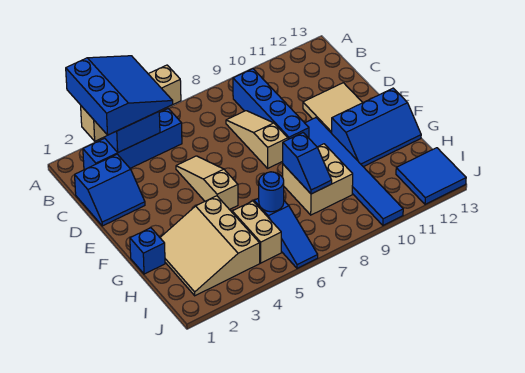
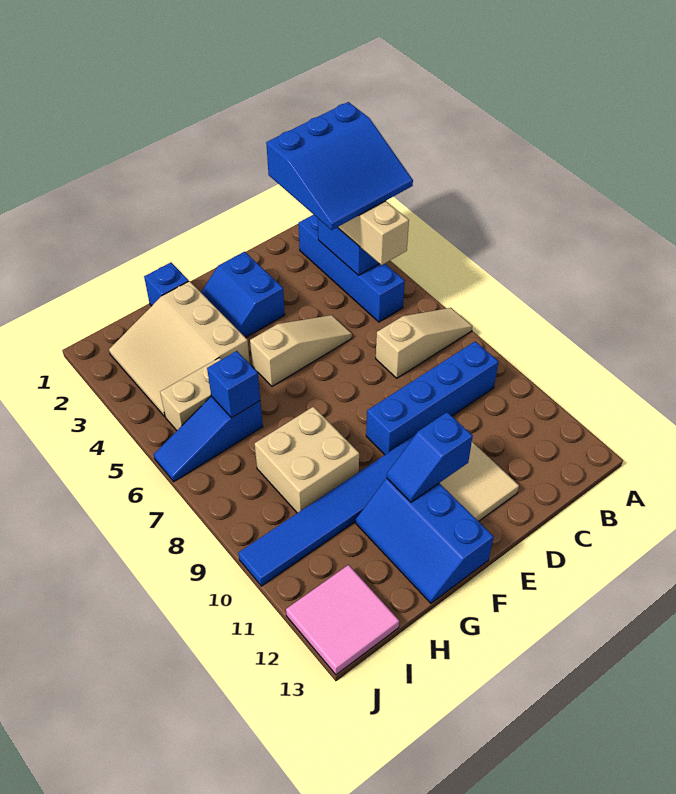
blue 2x2 slope [75,154,145,226] -> blue 2x2 slope moved to [201,252,285,338]
tan 1x3 slope [226,111,288,168] -> tan 1x3 slope moved to [376,308,472,378]
tan 3x3 slope [160,196,260,296] -> tan 3x3 slope turned to [109,281,250,416]
blue 1x2 slope [283,133,332,194] -> blue 1x2 slope moved to [387,412,473,502]
blue 1x1 round brick [259,172,284,212] -> blue 1x1 brick [207,351,260,418]
blue 2x2 tile [396,148,466,204] -> pink 2x2 tile [286,565,399,675]

